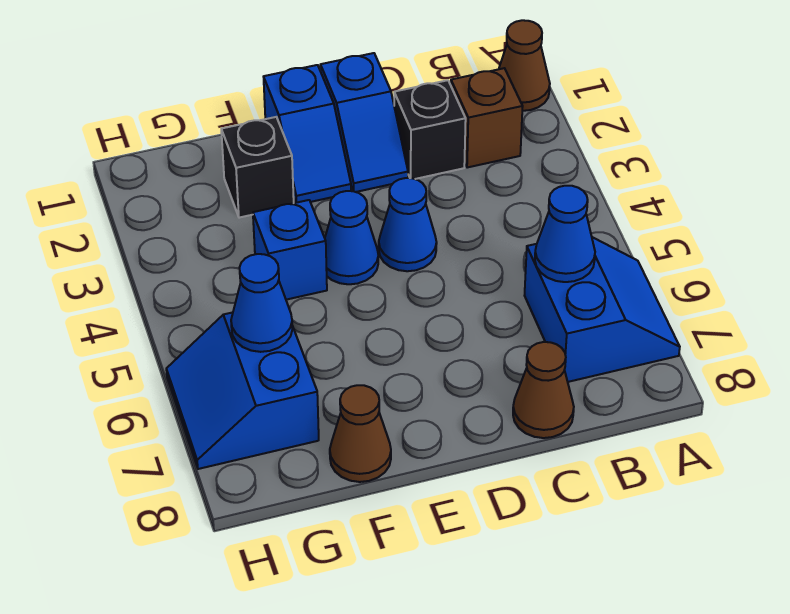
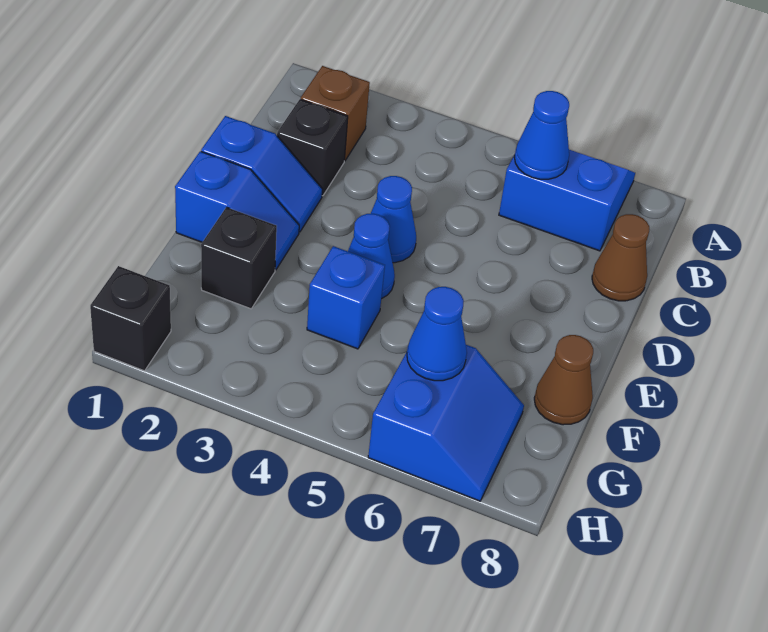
brown 1x1 cone [499,20,550,111] -> none
blue 2x2 slope [166,312,319,469] -> blue 2x2 slope turned to [368,345,524,501]
none -> black 1x1 brick [90,266,171,371]

